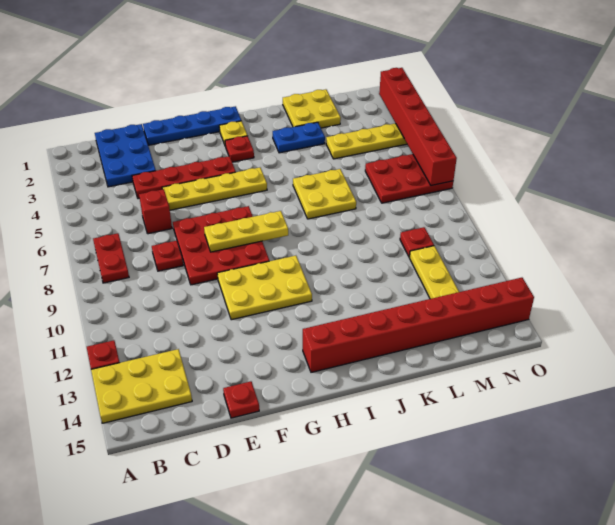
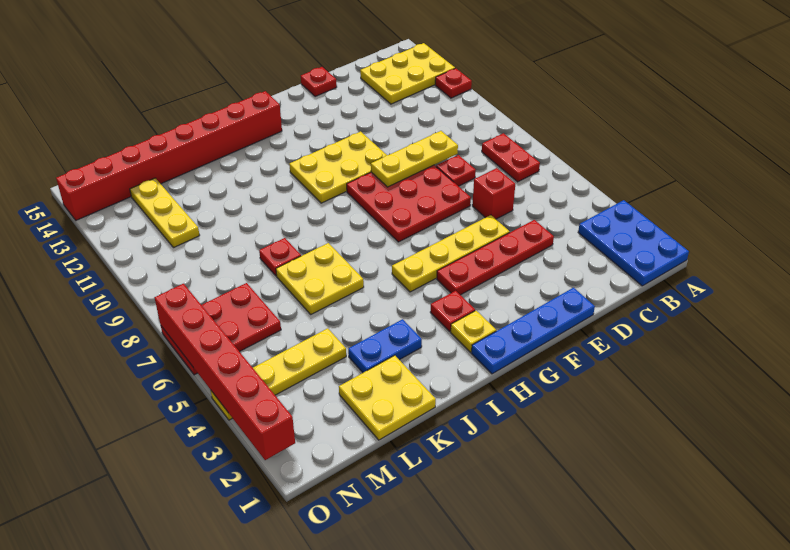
blue 2x3 plate [95,124,156,187] -> blue 2x3 plate moved to [578,200,689,286]
yellow 1x3 plate [204,211,288,252] -> yellow 1x3 plate moved to [371,131,458,187]
red 1x1 plate [400,227,434,257] -> red 1x1 plate moved to [259,238,301,276]

